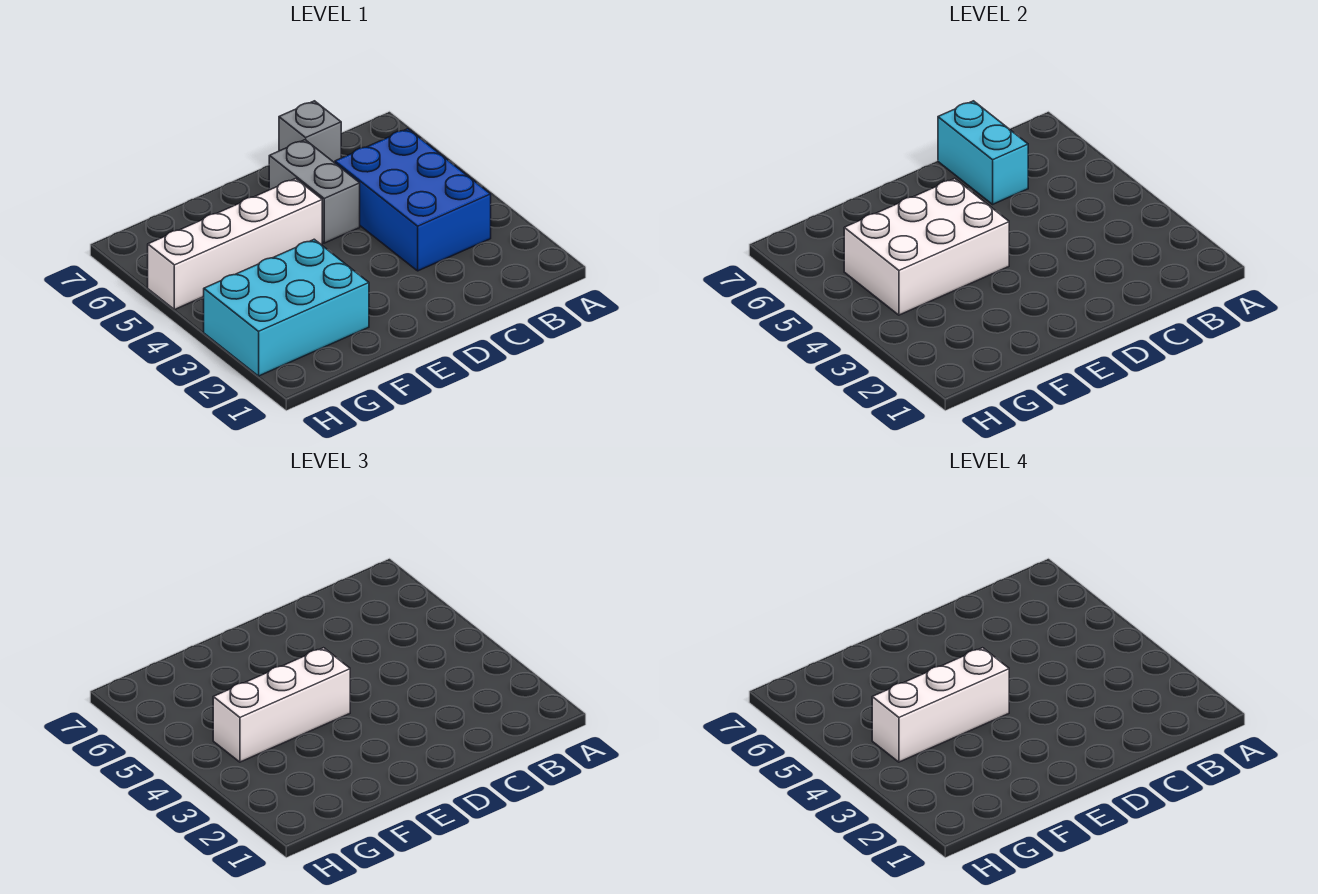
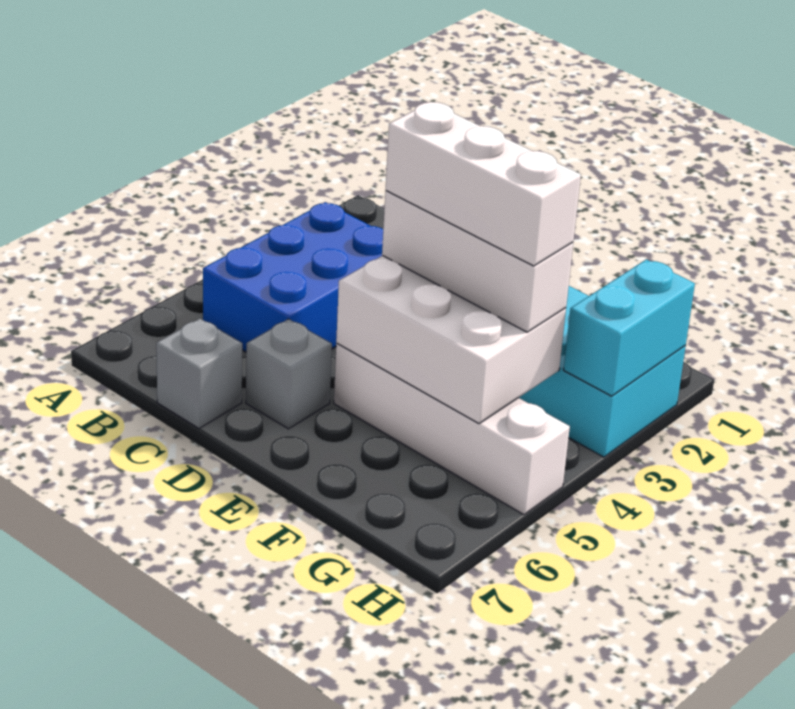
cyan 1x2 brick [938,101,1028,204] -> cyan 1x2 brick moved to [564,259,695,396]
grey 1x2 brick [269,140,360,243] -> grey 1x1 brick [246,319,332,429]

